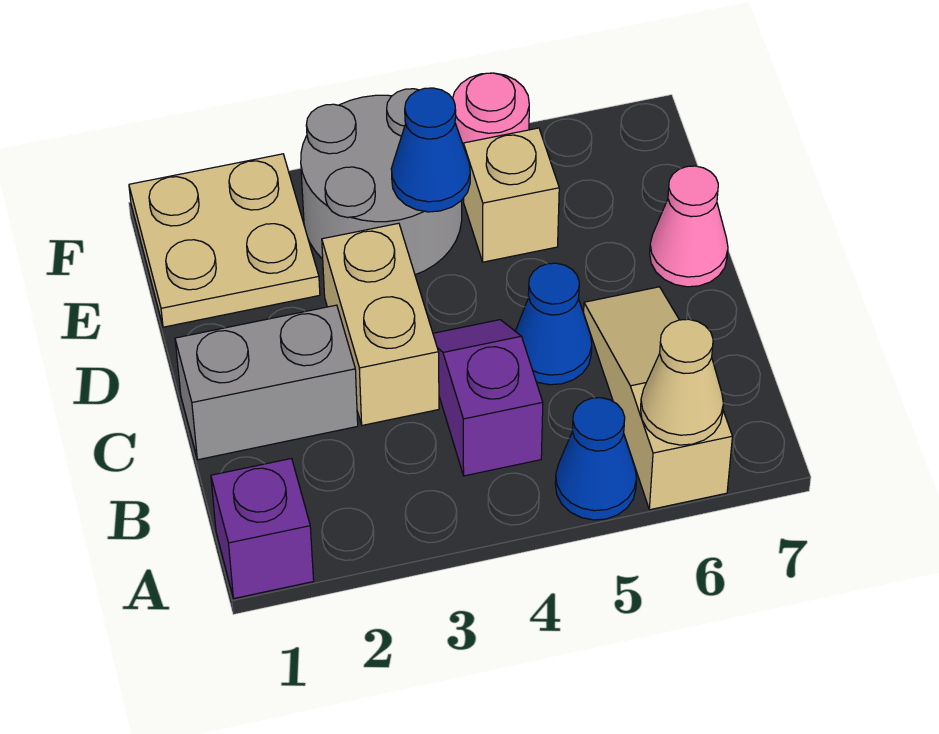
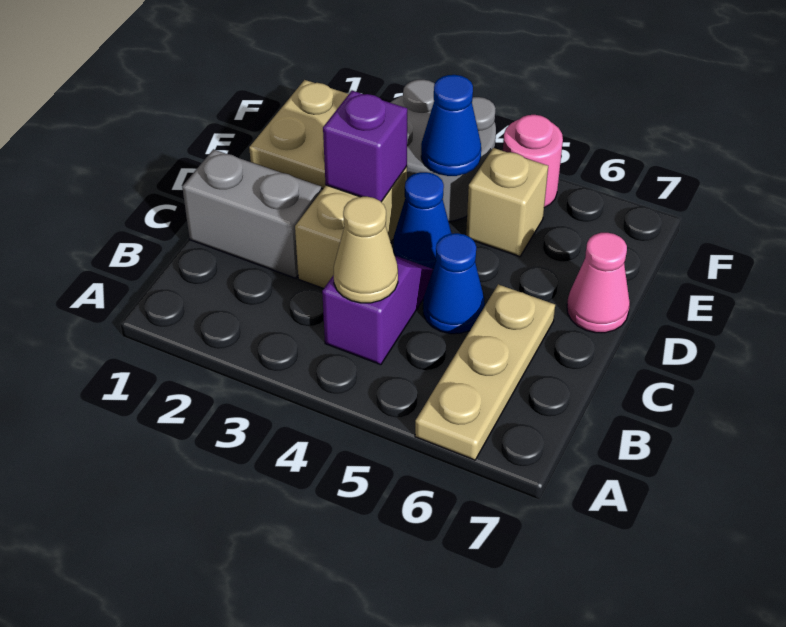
purple 1x1 brick [211,458,314,598] -> purple 1x1 brick moved to [323,91,407,202]
blue 1x1 cone [555,398,637,520] -> blue 1x1 cone moved to [394,172,452,269]
tan 1x3 slope [584,287,732,510] -> tan 1x3 plate [415,284,555,460]
tan 1x1 cone [641,319,723,445] -> tan 1x1 cone moved to [334,197,398,303]

